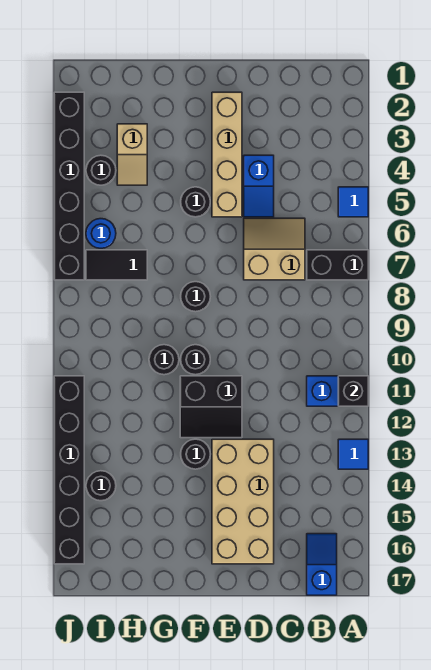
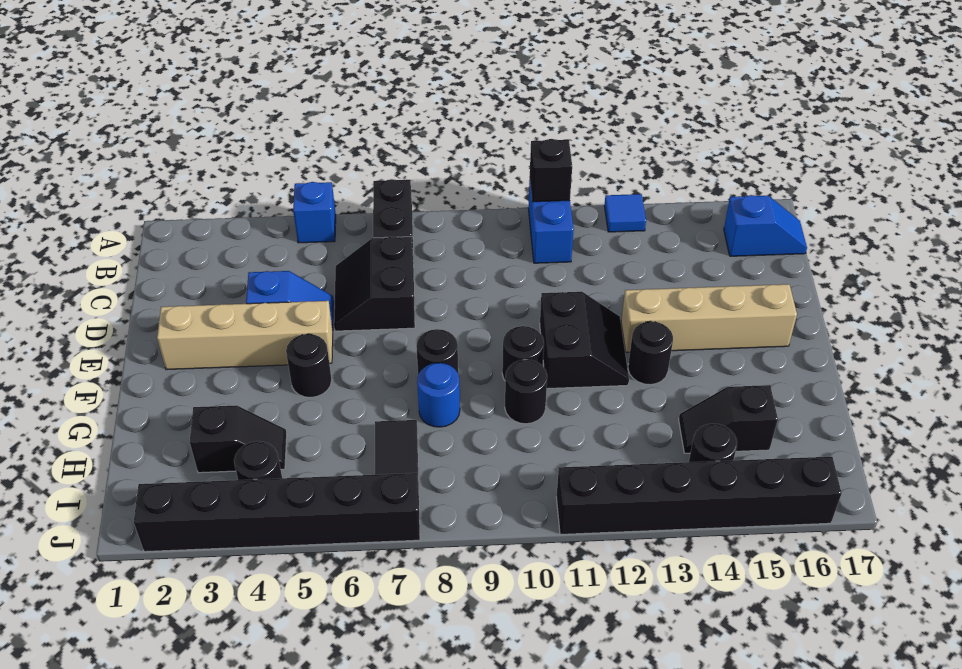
blue 1x1 tile [338,187,368,217] -> blue 1x1 brick [293,182,336,243]
blue 1x2 slope [307,534,337,595] -> blue 1x2 slope turned to [724,195,807,256]
tan 2x2 slope [244,218,305,280] -> black 2x2 slope [334,237,415,331]
tan 2x4 brick [212,439,274,564] -> tan 1x4 brick [621,284,797,352]
tan 1x2 slope [117,124,147,185] -> black 1x2 slope [190,405,287,473]
none -> black 1x2 slope [679,385,778,453]
blue 1x1 round brick [86,219,116,248] -> blue 1x1 round brick moved to [417,363,460,427]

